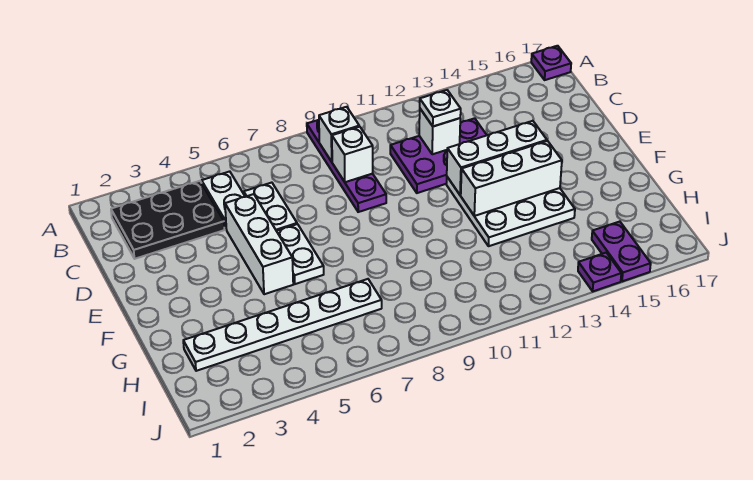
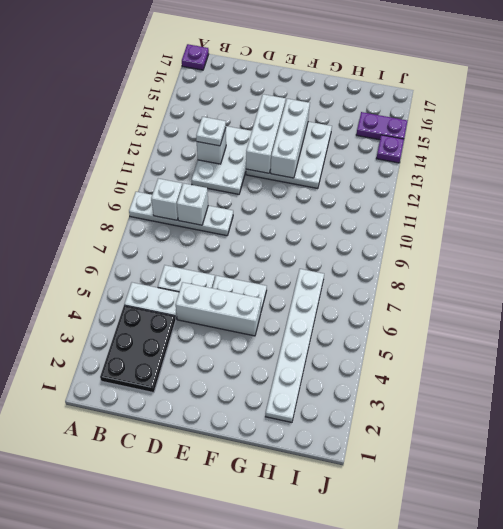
purple 1x4 plate [307,120,386,212] -> white 1x4 plate [129,192,233,236]
purple 2x3 plate [390,118,487,193] -> white 2x3 plate [192,126,252,194]

